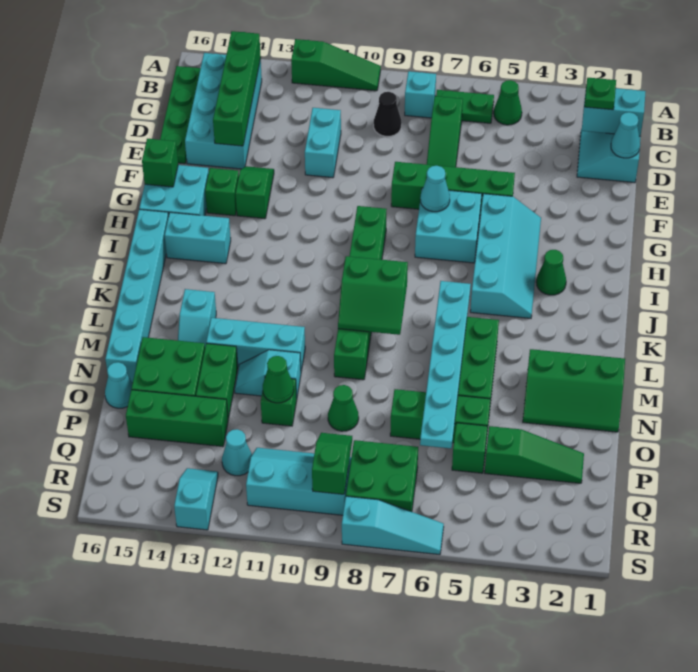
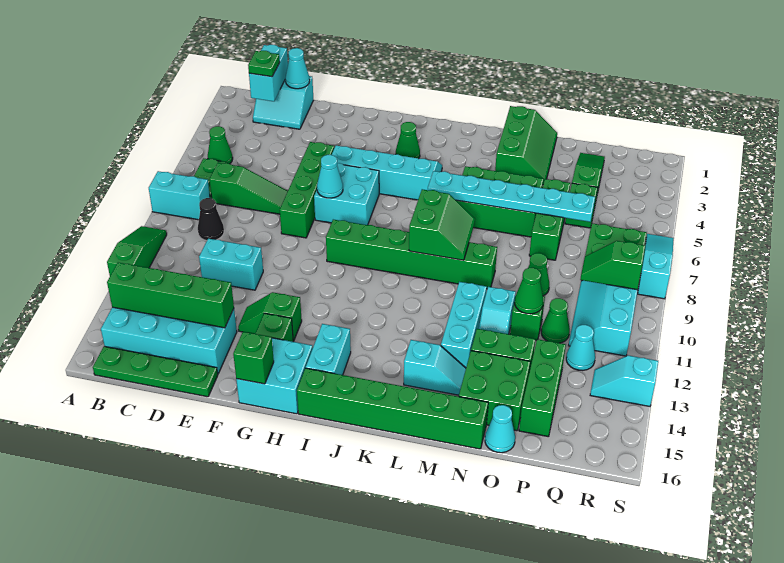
cyan 1x1 brick [405,71,436,118] -> cyan 1x2 brick [149,171,210,220]
cyan 1x6 brick [105,209,169,383] -> green 1x6 brick [297,368,488,449]
none -> green 1x1 cone [541,298,570,343]

